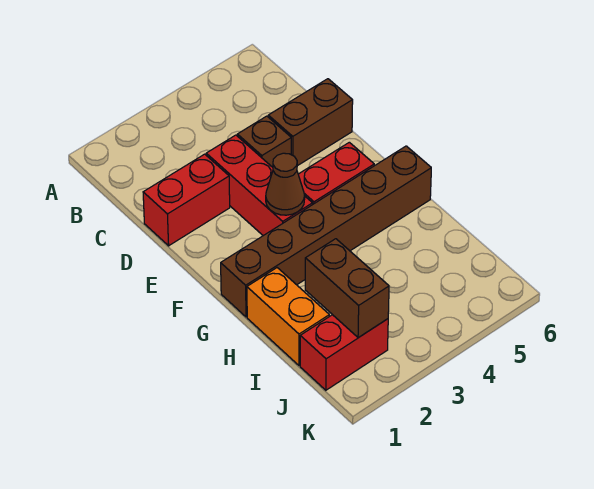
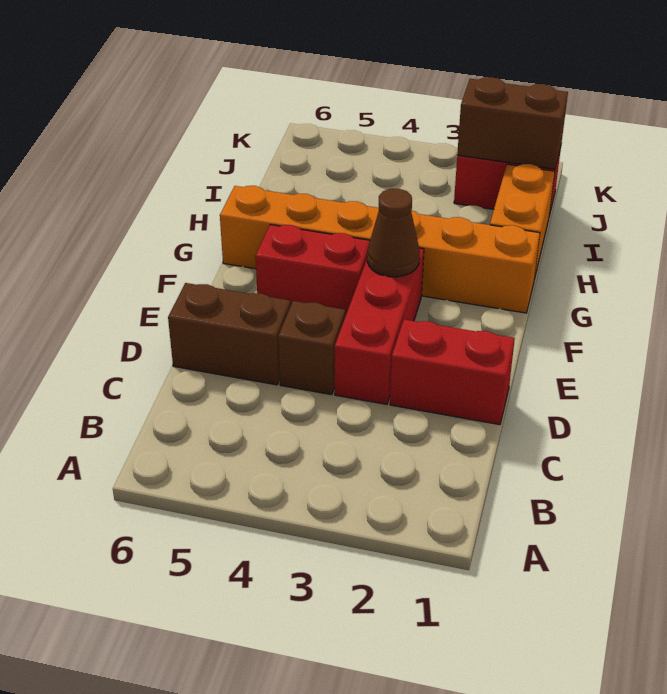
brown 1x6 brick [221,146,431,317] -> orange 1x6 brick [220,186,540,313]
brown 1x2 brick [305,239,389,338] -> brown 1x2 brick turned to [457,77,568,169]

